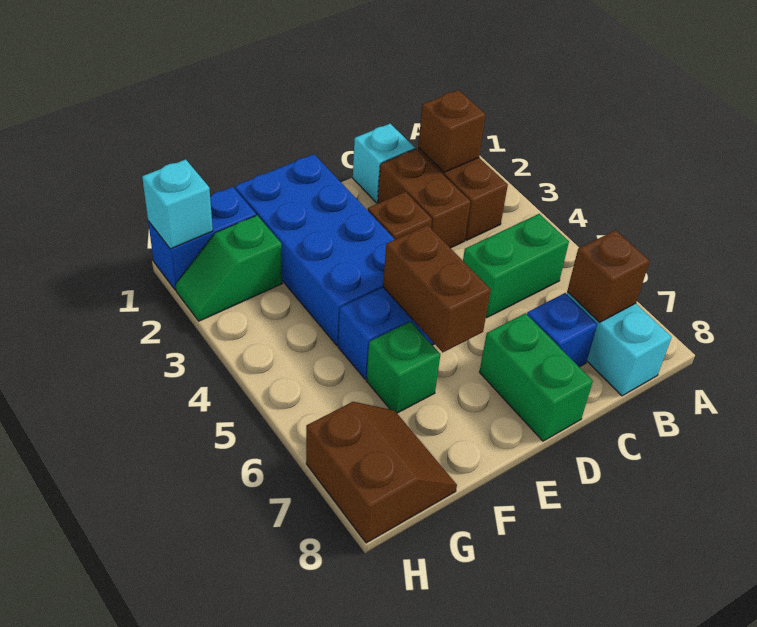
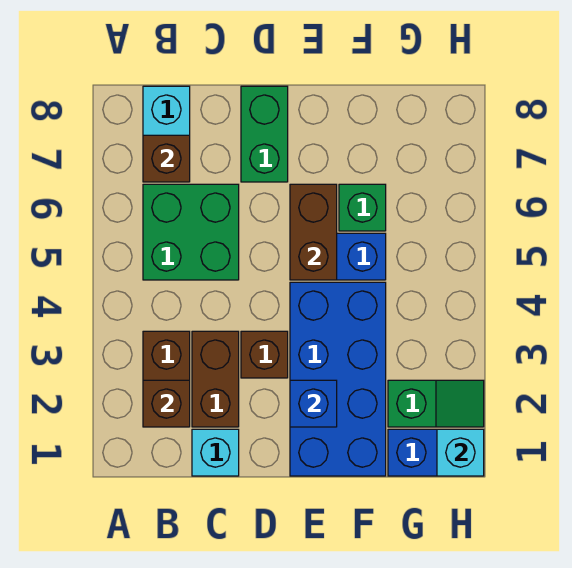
green 1x2 brick [463,214,569,317] -> green 2x2 brick [143,184,239,280]
blue 1x1 brick [527,293,597,367] -> blue 1x1 brick moved to [290,380,337,427]
brown 2x2 slope [306,402,457,543] -> none

